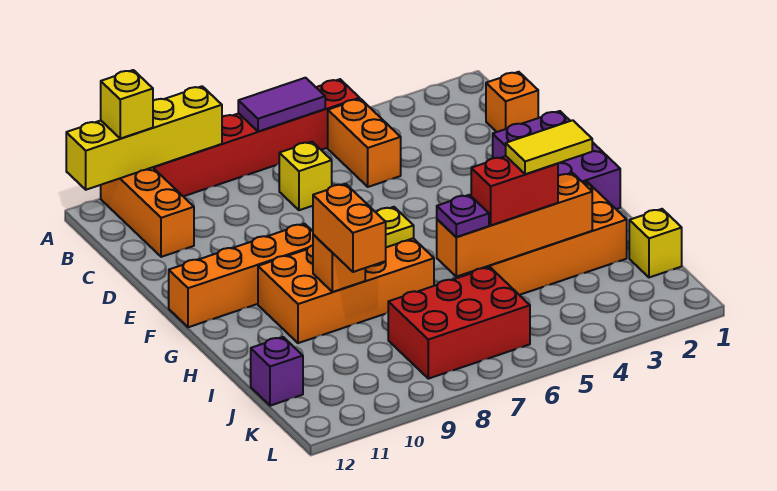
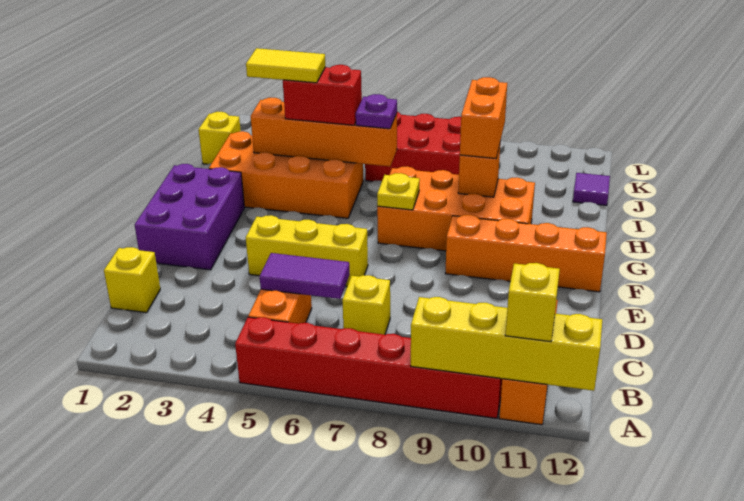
purple 1x2 tile [238,78,325,132] -> purple 1x2 tile moved to [260,253,350,299]
orange 1x1 brick [486,72,538,132] -> yellow 1x1 brick [104,247,160,313]
none -> yellow 1x3 brick [246,215,368,286]
purple 1x1 brick [251,337,303,406] -> purple 1x1 tile [573,173,610,205]

